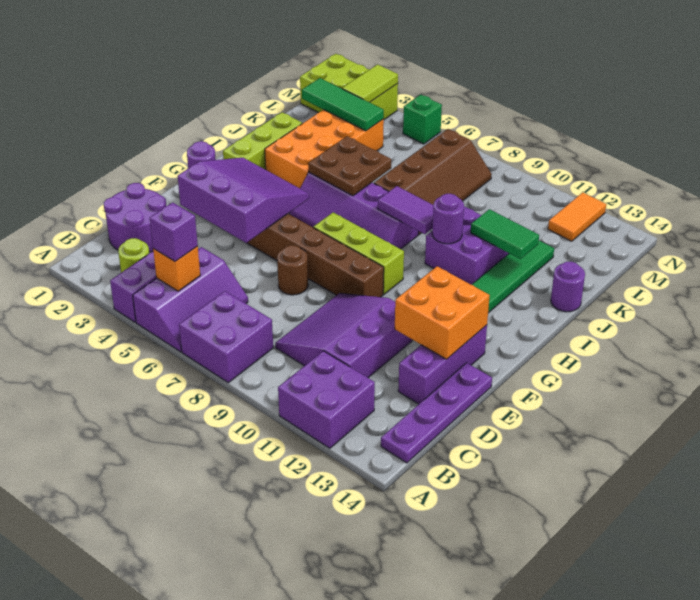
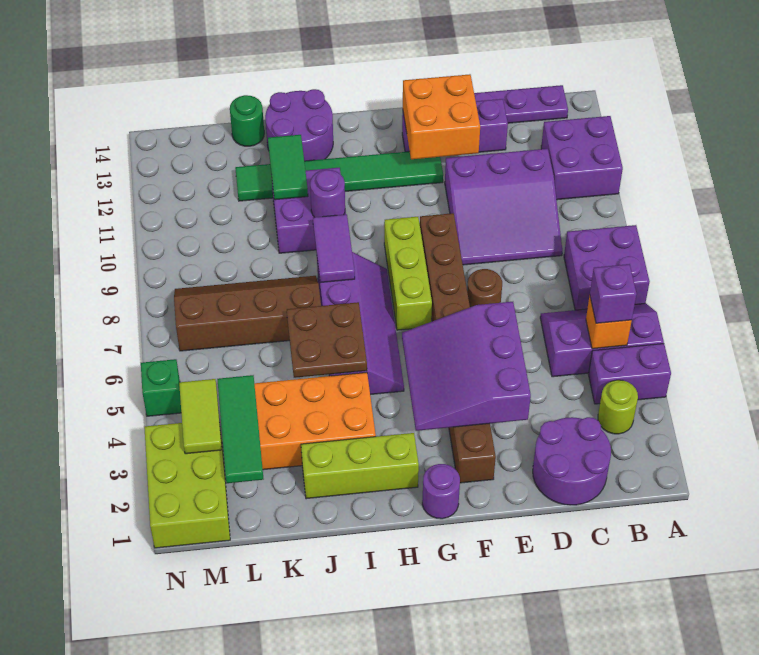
purple 1x1 round brick [551,262,585,312] -> purple 2x2 round brick [265,89,333,161]
none -> green 1x1 round brick [230,95,264,146]
lime 1x2 tile [342,64,398,102] -> lime 1x2 tile turned to [179,379,222,454]
orange 1x2 tile [548,192,606,241] -> none

